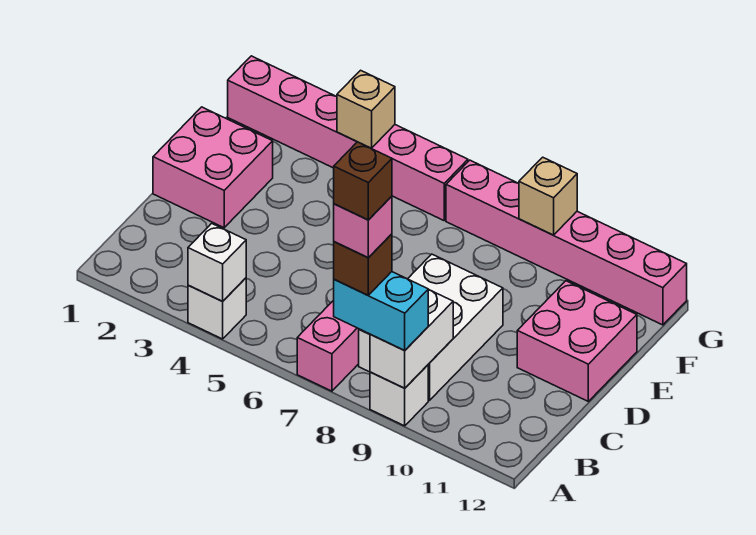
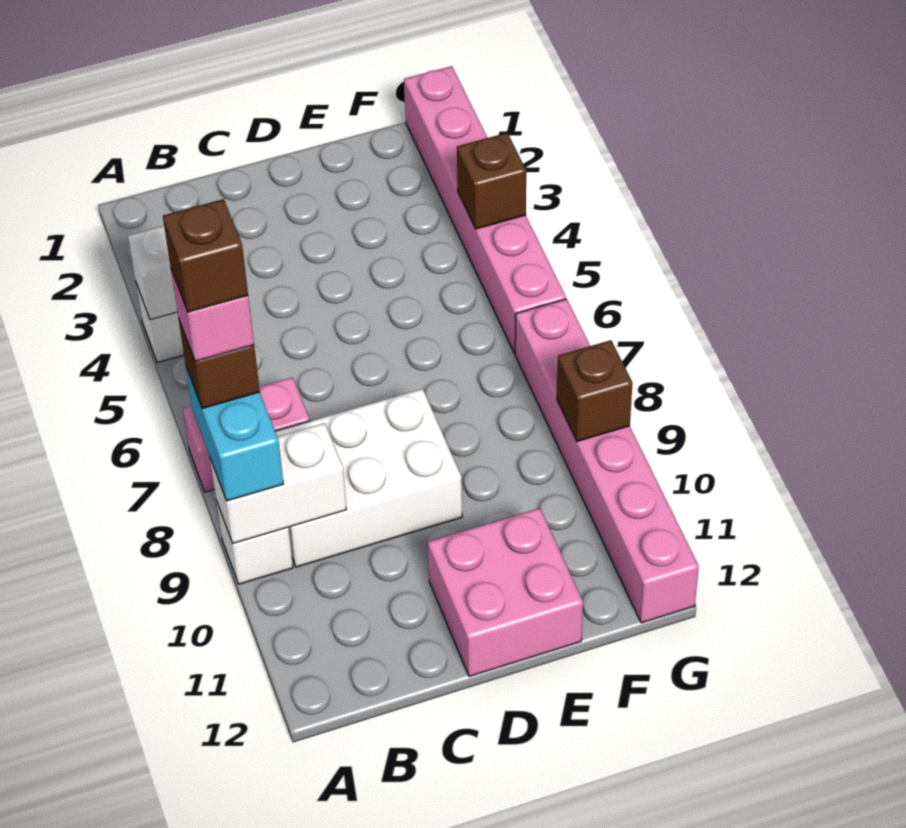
pink 2x2 brick [153,107,273,228] -> none
tan 1x1 brick [337,70,395,148] -> brown 1x1 brick [457,133,526,229]
tan 1x1 brick [519,157,577,235] -> brown 1x1 brick [557,340,632,441]

